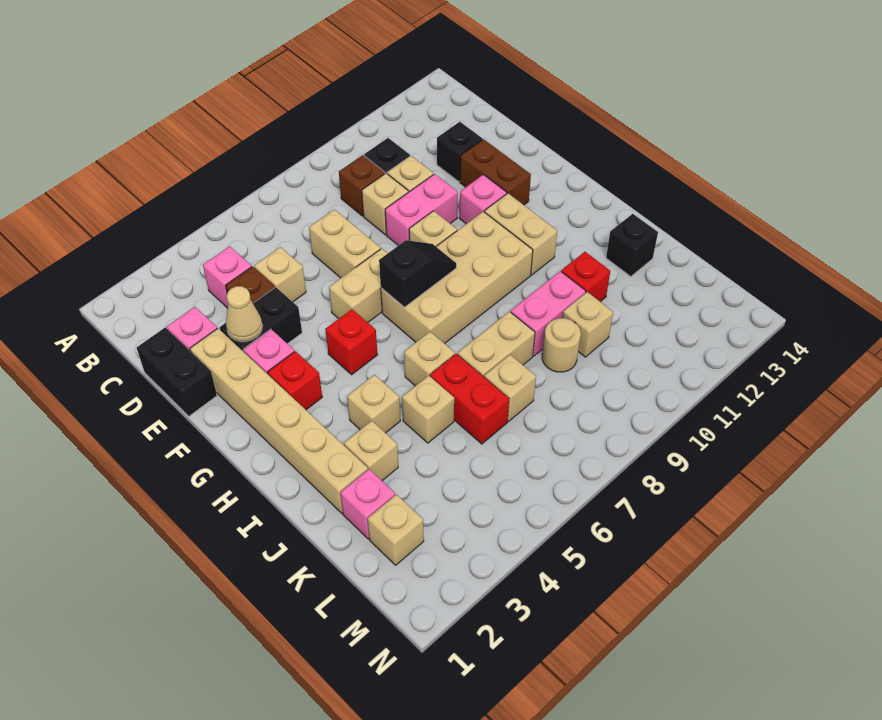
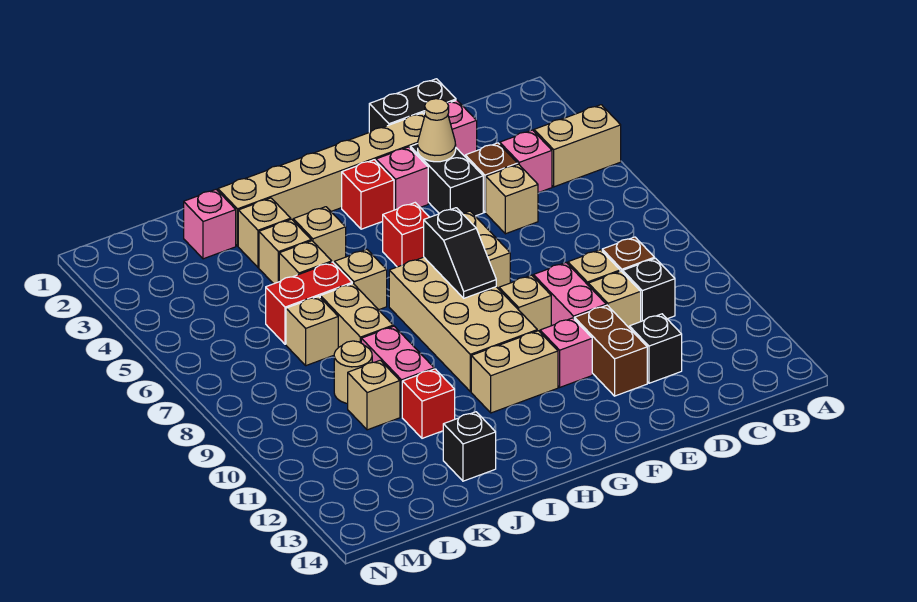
tan 1x2 brick [309,209,381,278] -> tan 1x2 brick moved to [534,105,621,187]
brown 1x2 brick [460,139,531,205] -> brown 1x2 brick turned to [574,305,647,396]
tan 1x1 brick [368,494,424,565] -> tan 1x1 brick moved to [259,219,311,284]

